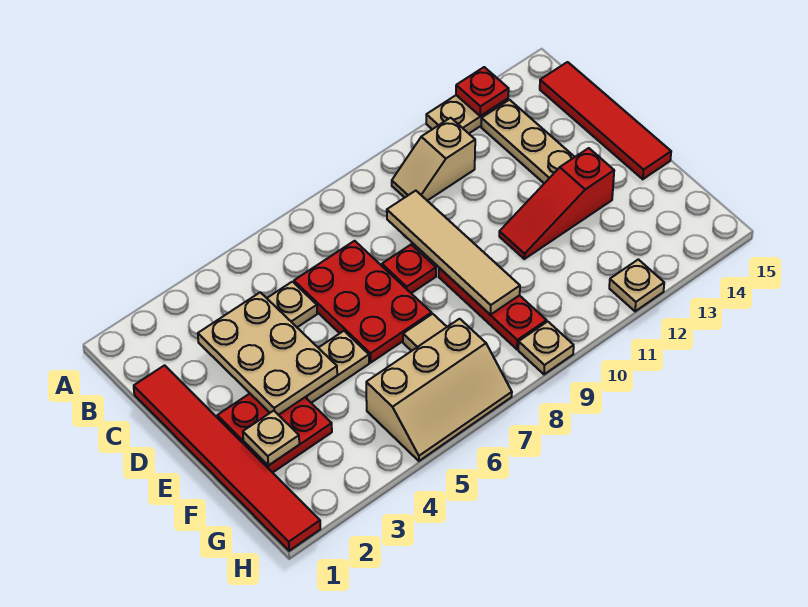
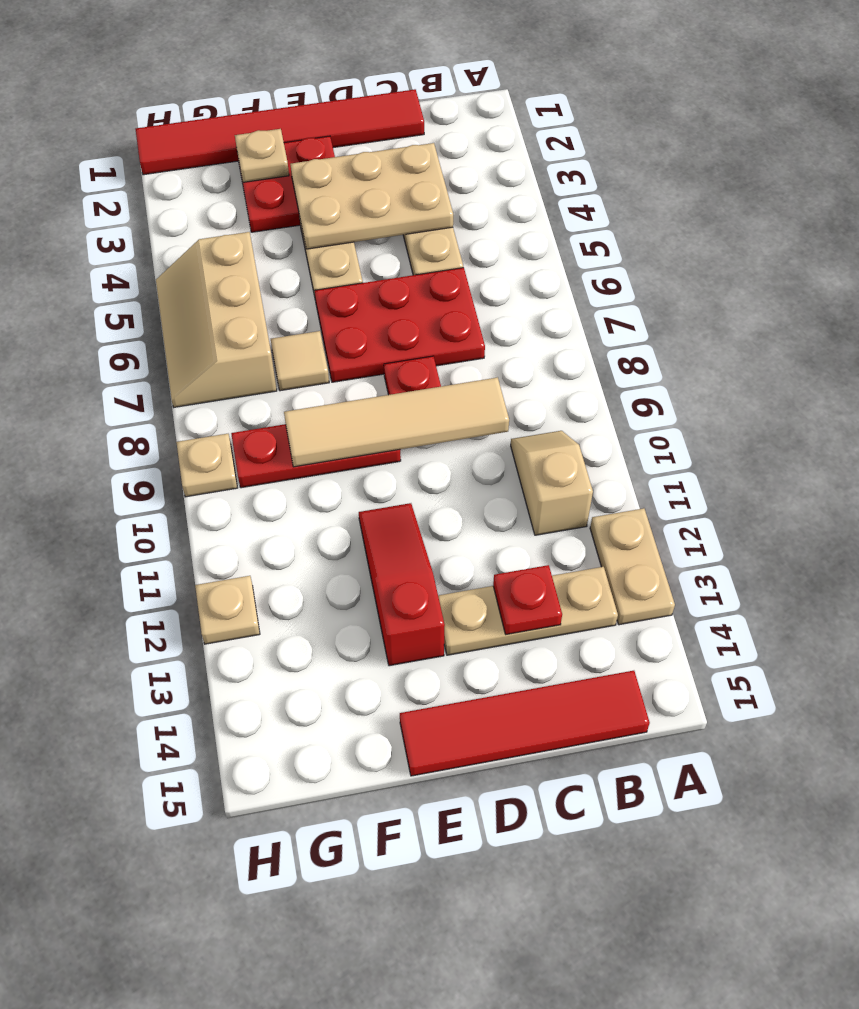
red 1x1 plate [456,67,509,116] -> red 1x1 plate moved to [493,565,562,635]

